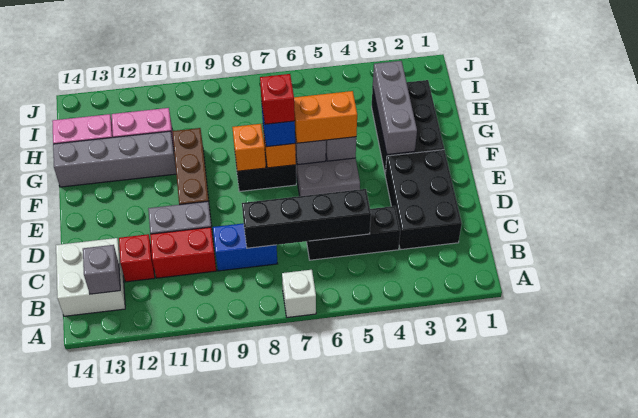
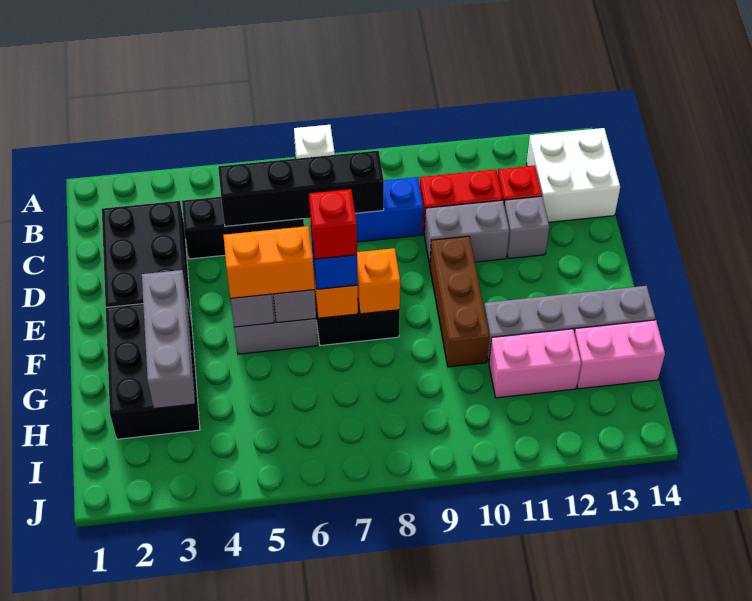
grey 1x1 brick [83,245,120,294] -> grey 1x1 brick moved to [504,196,549,259]

